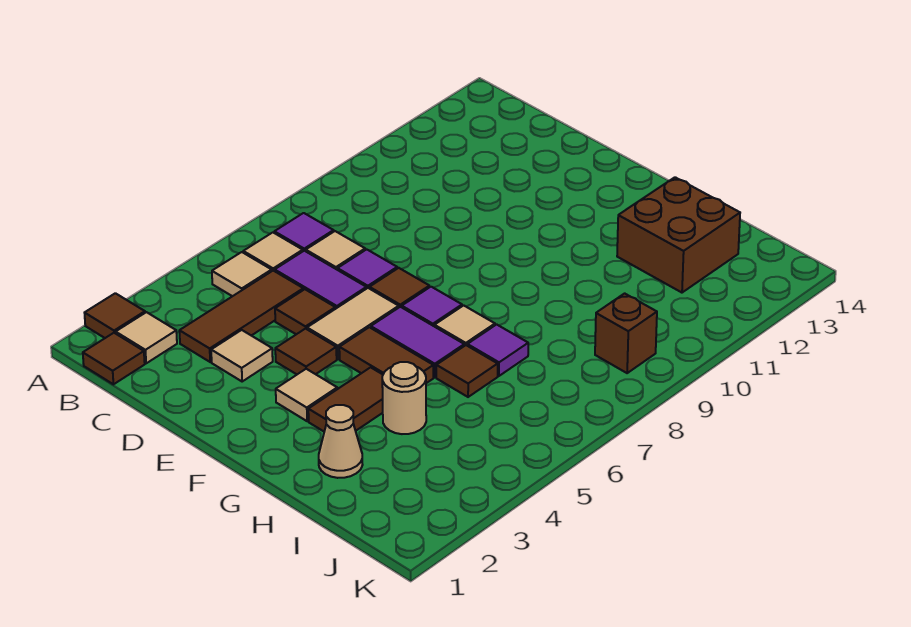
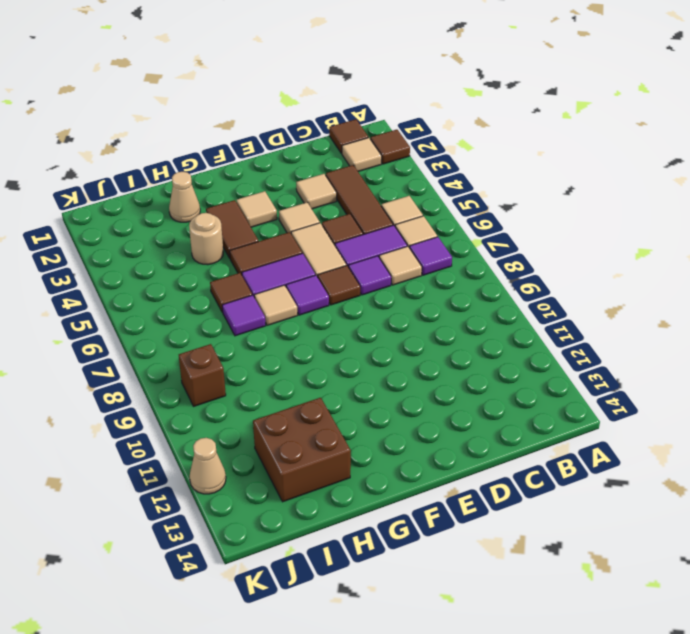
brown 1x1 tile [275,328,337,374] -> tan 1x1 tile [279,203,320,233]
none -> tan 1x1 cone [190,438,226,494]

